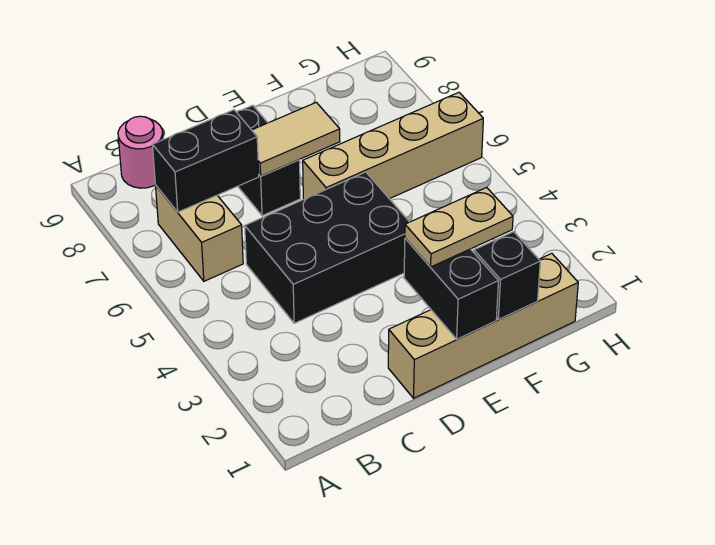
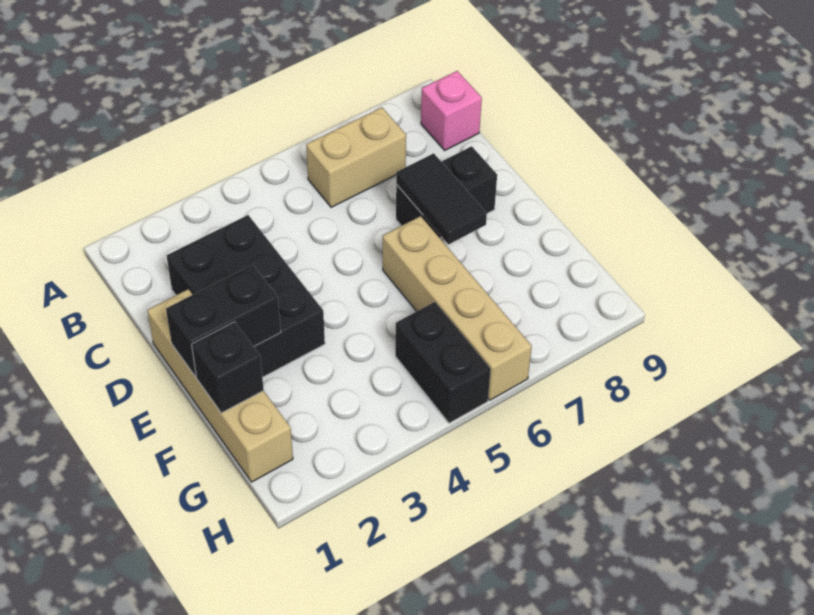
black 1x2 brick [153,110,259,212] -> black 1x2 brick moved to [395,302,491,423]
pink 1x1 round brick [118,116,163,188] -> pink 1x1 brick [421,71,482,150]
black 2x3 brick [245,172,409,323] -> black 2x3 brick moved to [167,215,325,377]
tan 1x2 tile [252,102,340,176] -> black 1x2 tile [396,153,487,244]
tan 1x2 plate [405,188,513,267] -> none

